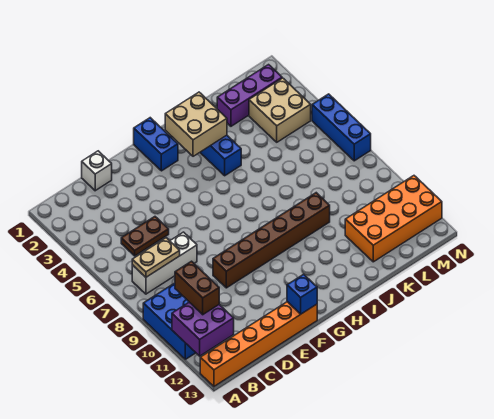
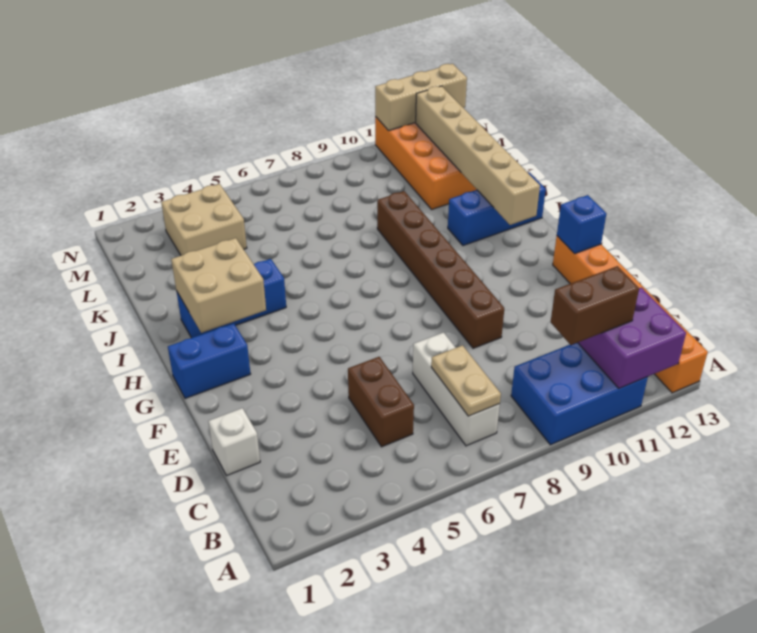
brown 1x2 plate [121,217,169,256] -> brown 1x2 brick [348,357,414,447]
none -> tan 1x6 brick [416,86,540,225]
purple 1x3 brick [217,65,282,126] -> none
blue 1x3 brick [312,94,371,161] -> blue 1x3 brick moved to [448,172,546,246]
none -> tan 1x3 brick [375,64,467,131]

